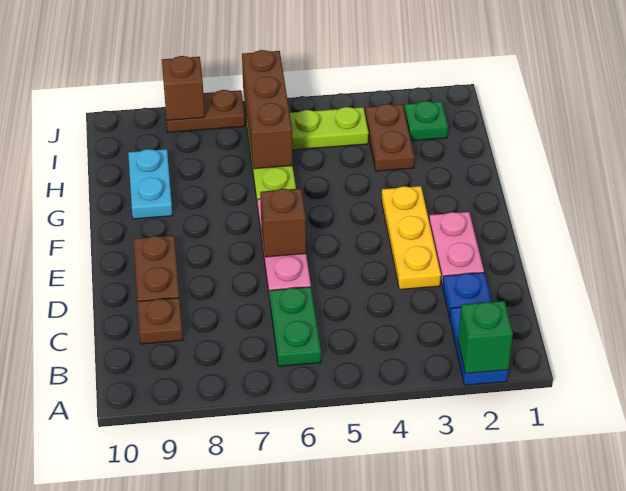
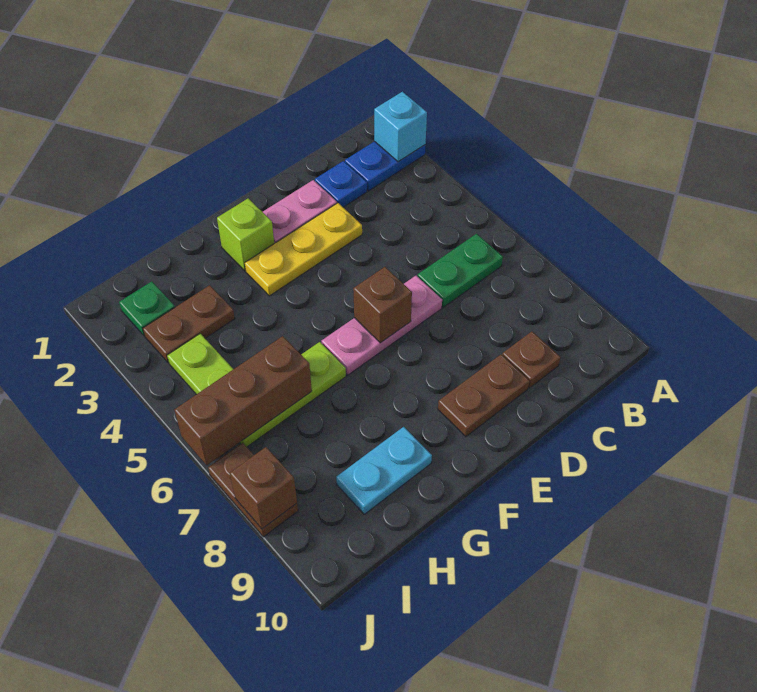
green 1x1 brick [458,301,513,373] -> cyan 1x1 brick [374,92,427,162]
none -> lime 1x1 brick [217,198,274,271]

